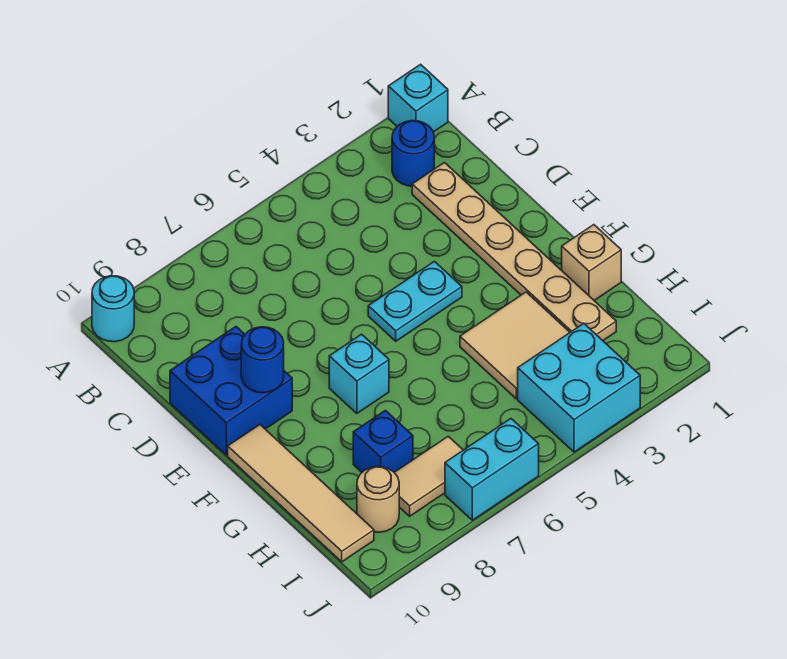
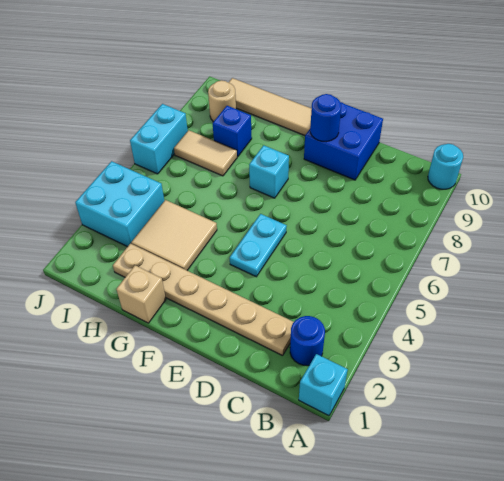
tan 1x2 tile [394,436,463,516] -> tan 1x2 tile turned to [174,130,237,176]

